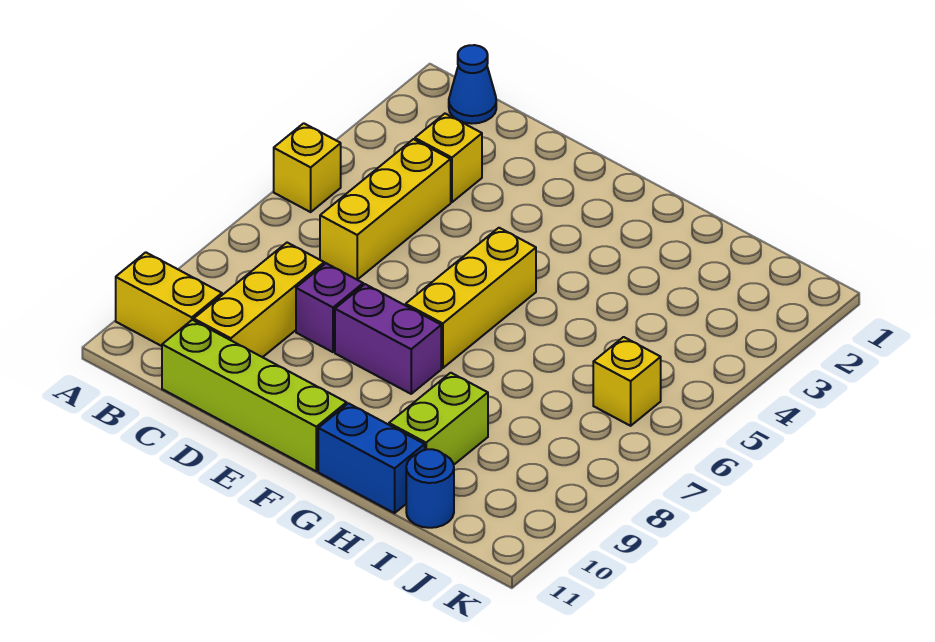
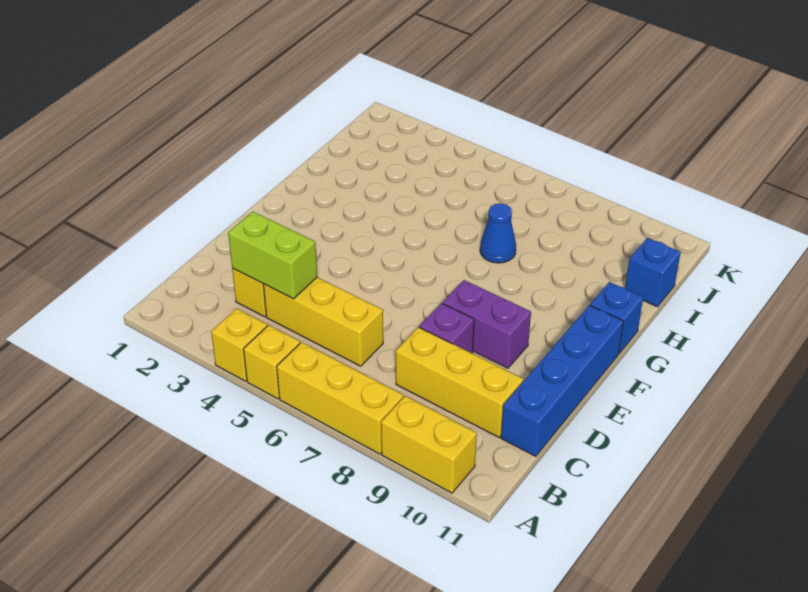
yellow 1x2 brick [116,252,222,346] -> yellow 1x2 brick turned to [381,396,477,493]
blue 1x1 cone [449,45,496,124] -> blue 1x1 cone moved to [480,203,516,263]
lime 1x4 brick [162,320,347,471] -> blue 1x4 brick [501,305,624,456]
purple 1x2 brick [335,284,441,394] -> purple 1x2 brick turned to [443,280,531,368]
yellow 1x3 brick [406,228,536,368] -> yellow 1x3 brick moved to [277,342,403,454]
blue 1x2 brick [318,403,425,513] -> blue 1x1 brick [590,282,643,353]
lime 1x2 brick [389,373,488,465] -> lime 1x2 brick moved to [228,212,317,299]
blue 1x1 round brick [406,449,454,528] -> blue 1x1 brick [625,238,681,307]
yellow 1x1 brick [593,337,661,426] -> yellow 1x1 brick moved to [211,309,267,381]

